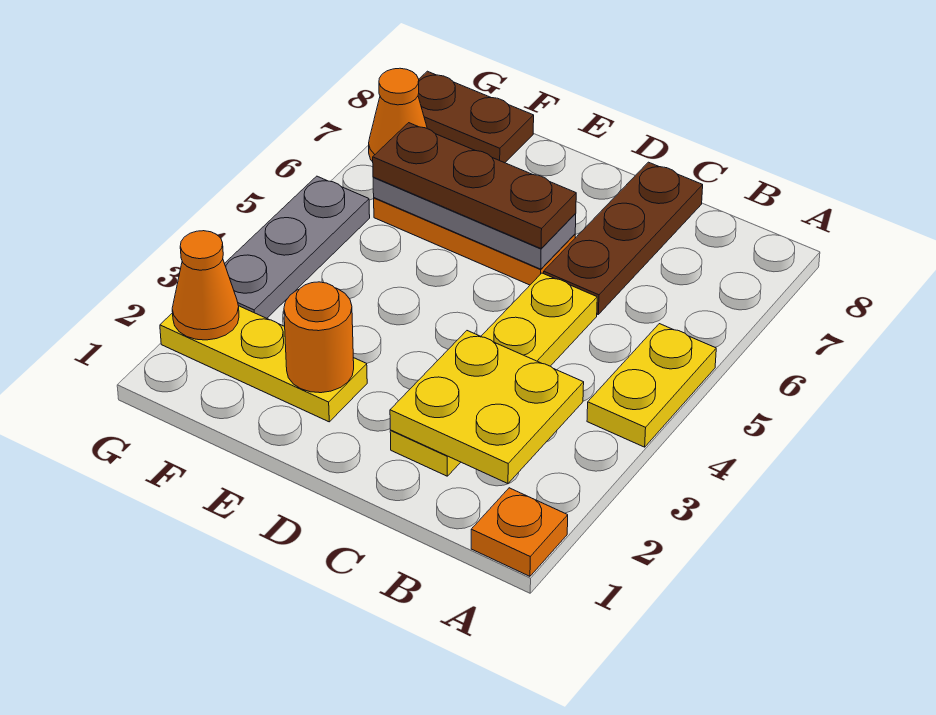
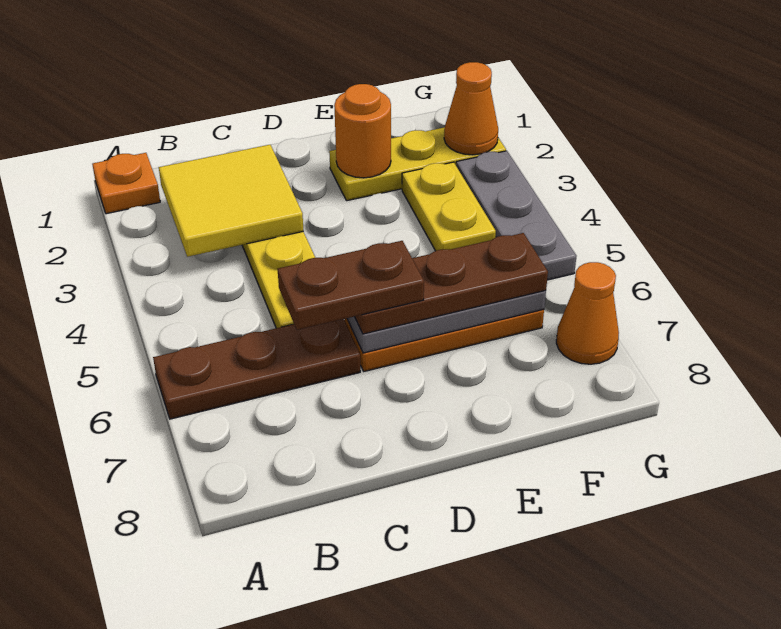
yellow 1x2 plate [587,324,716,447] -> yellow 1x2 plate moved to [402,162,496,251]
yellow 2x2 plate [390,331,584,484] -> yellow 2x2 tile [159,145,303,257]
brown 1x3 plate [544,162,703,314] -> brown 1x3 plate turned to [153,319,360,419]
brown 1x2 plate [418,71,534,163] -> brown 1x2 plate moved to [278,241,424,330]

